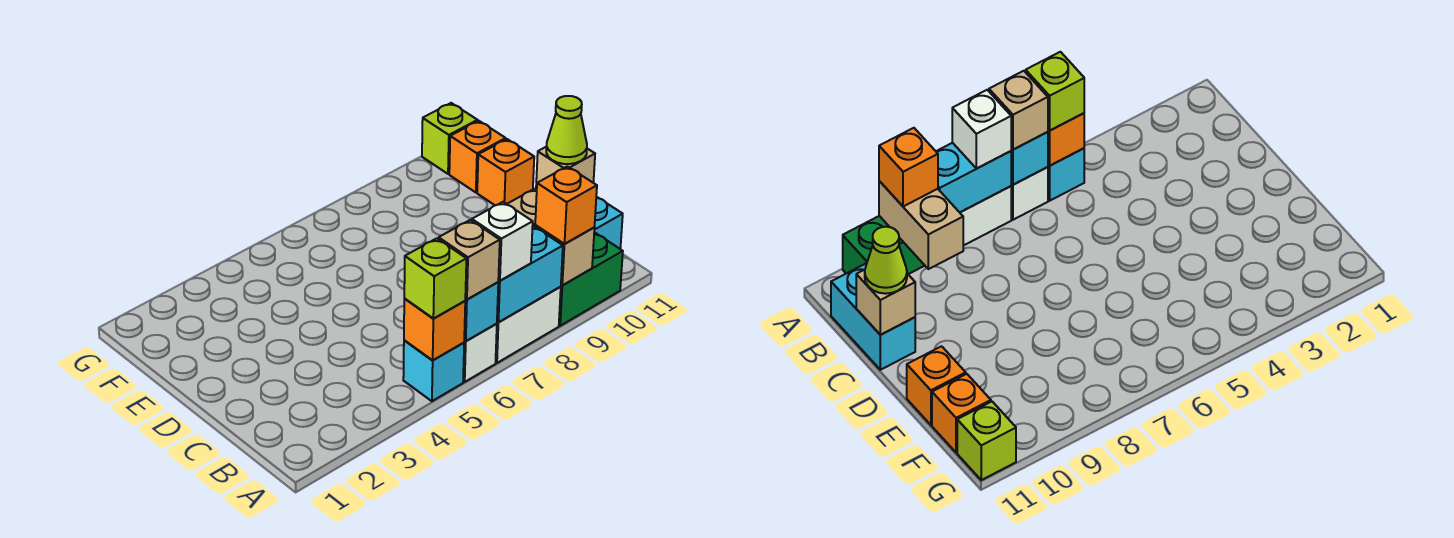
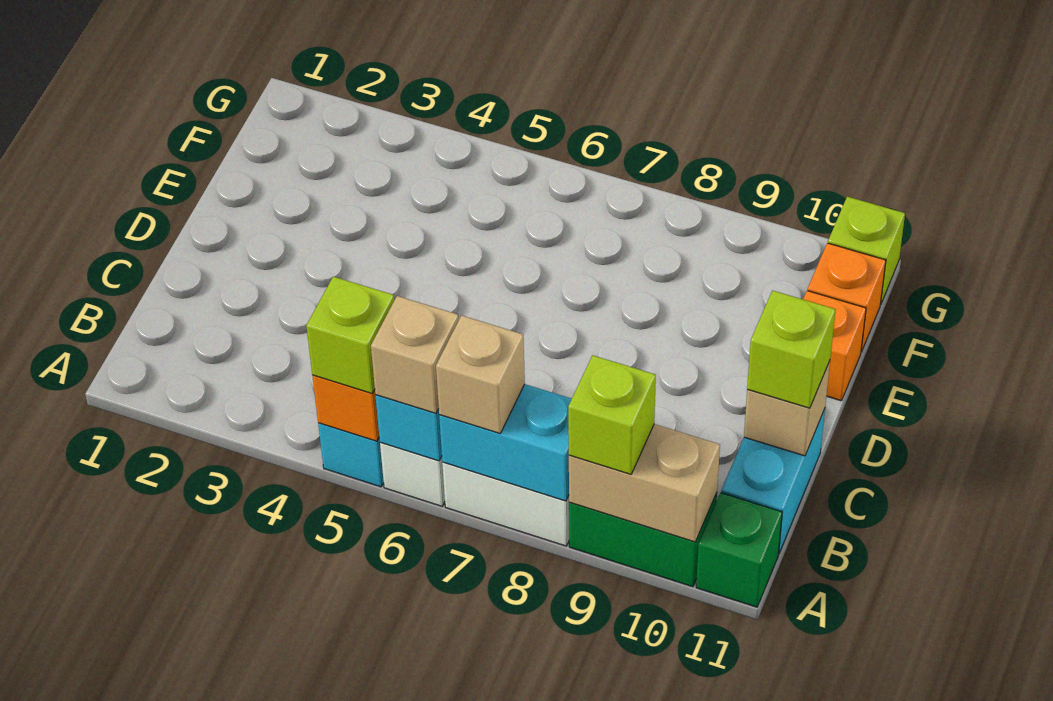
white 1x1 brick [472,202,533,281] -> tan 1x1 brick [436,316,525,433]
tan 1x2 brick [507,189,594,285] -> tan 1x2 brick turned to [569,424,720,542]
orange 1x1 brick [535,166,597,244] -> lime 1x1 brick [568,355,656,474]
none -> green 1x1 brick [696,493,782,607]
lime 1x1 cone [546,96,587,164] -> lime 1x1 brick [747,291,836,408]

